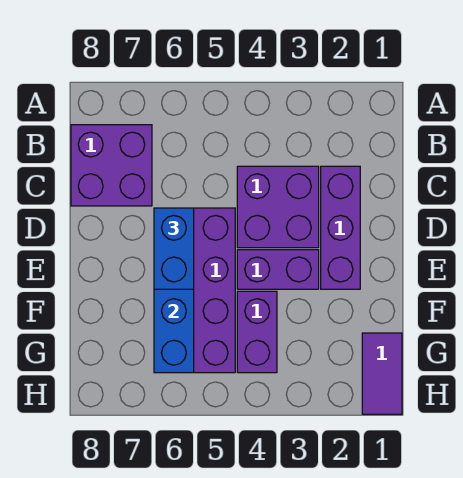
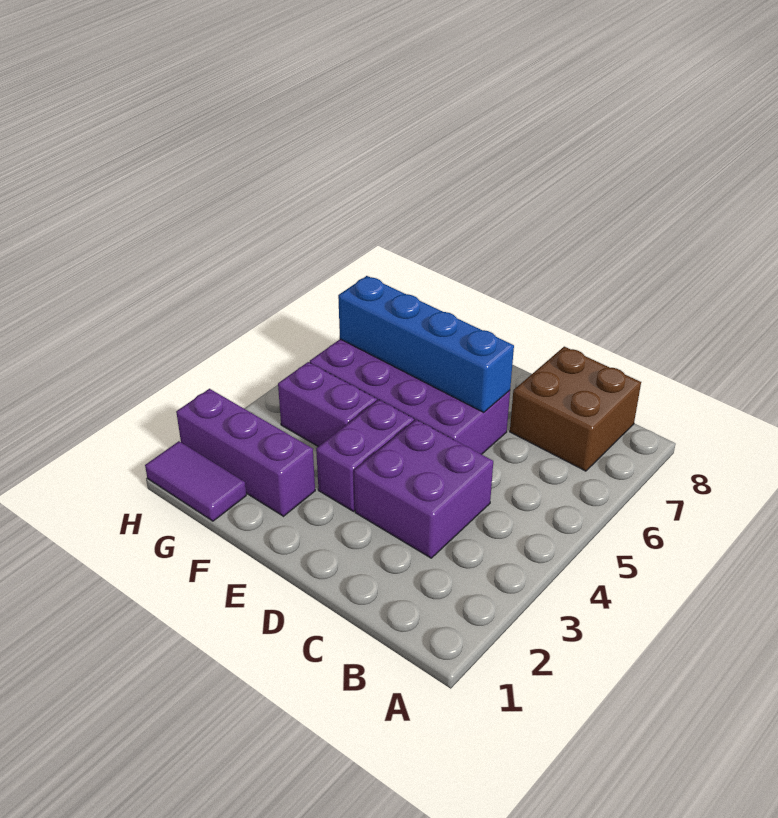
purple 2x2 brick [71,125,152,206] -> brown 2x2 brick [510,347,641,471]
purple 1x3 brick [321,166,360,289] -> purple 1x3 brick moved to [176,389,315,516]
blue 1x2 brick [154,208,194,289] -> none

